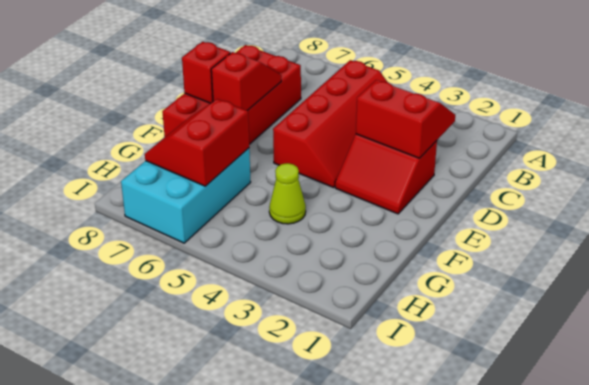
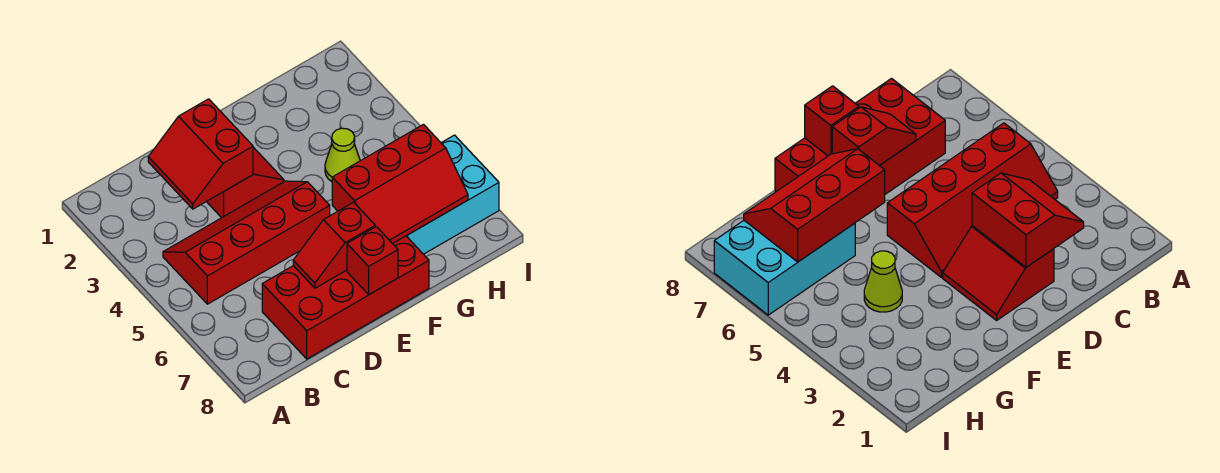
red 2x2 slope [145,99,249,186] -> red 2x3 slope [332,125,468,244]

